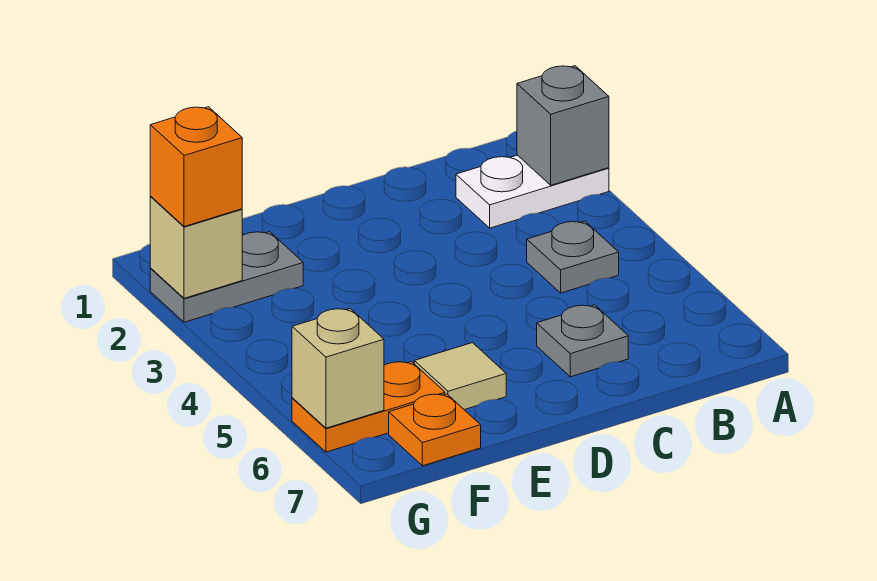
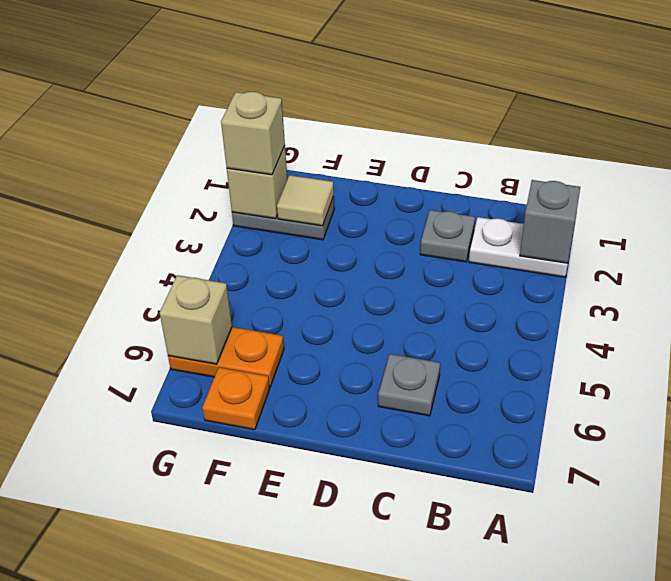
grey 1x1 plate [527,221,619,293] -> grey 1x1 plate moved to [420,210,475,262]
tan 1x1 tile [414,343,506,410] -> tan 1x1 tile moved to [277,175,334,226]
orange 1x1 brick [150,107,242,227] -> tan 1x1 brick [221,92,285,175]

